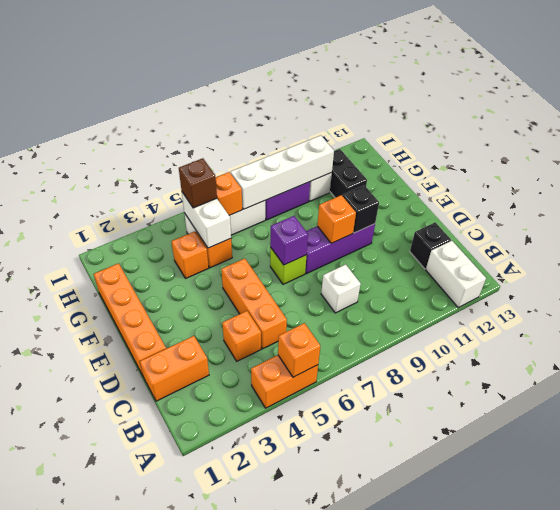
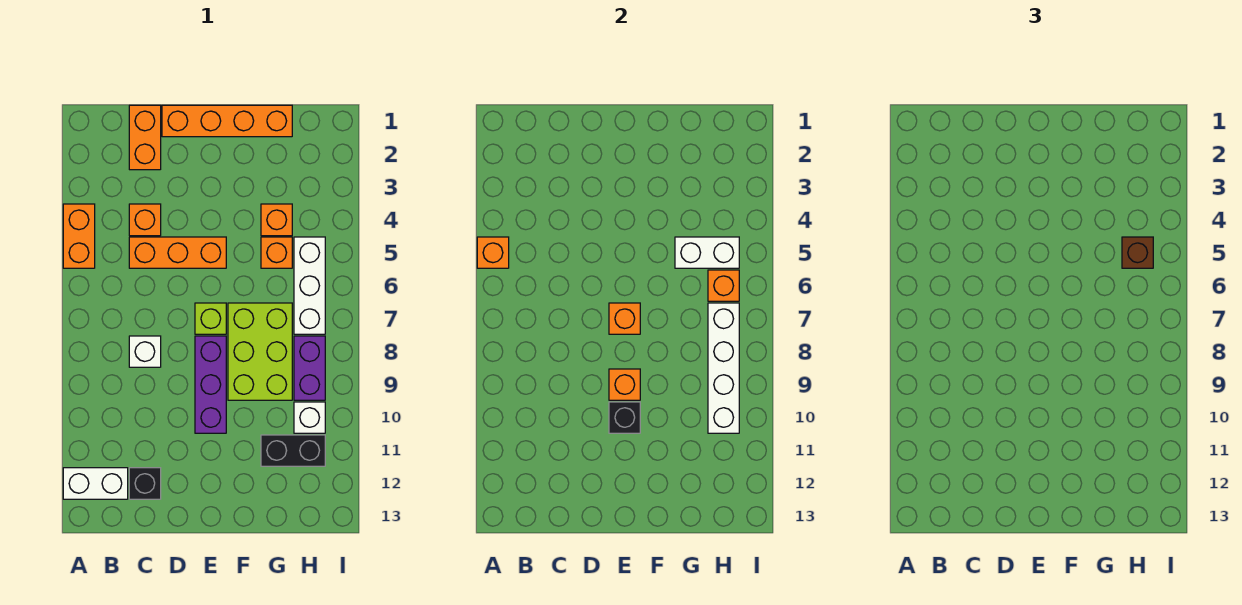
purple 1x1 brick [270,216,308,265] -> orange 1x1 brick [609,303,640,334]
none -> lime 2x3 brick [228,303,292,400]

